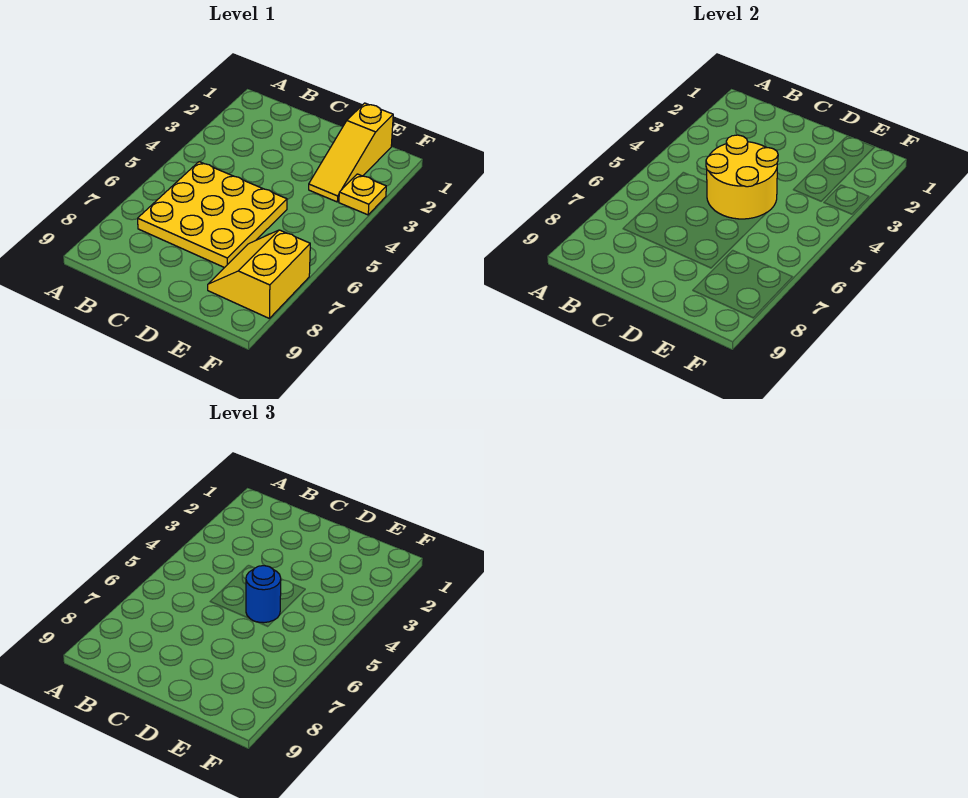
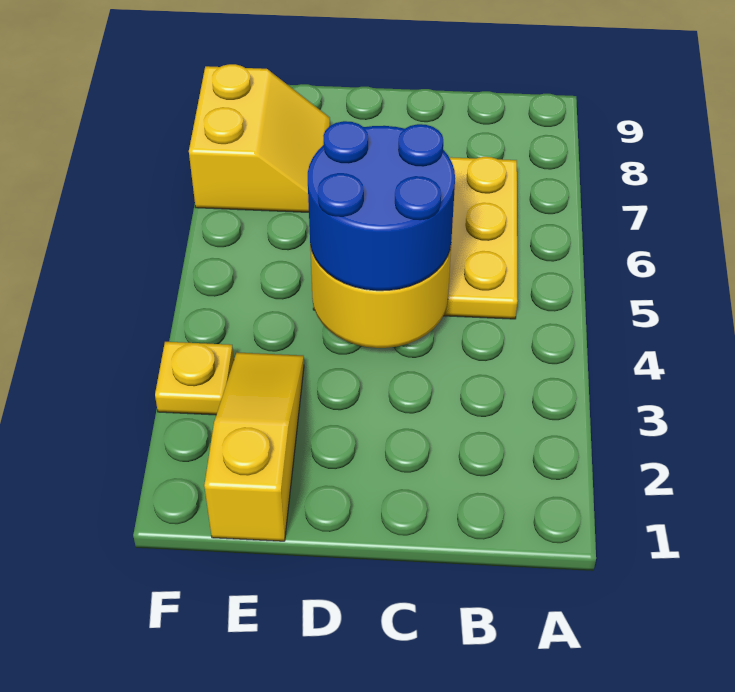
blue 1x1 round brick [246,566,281,623] -> blue 2x2 round brick [308,121,455,291]

